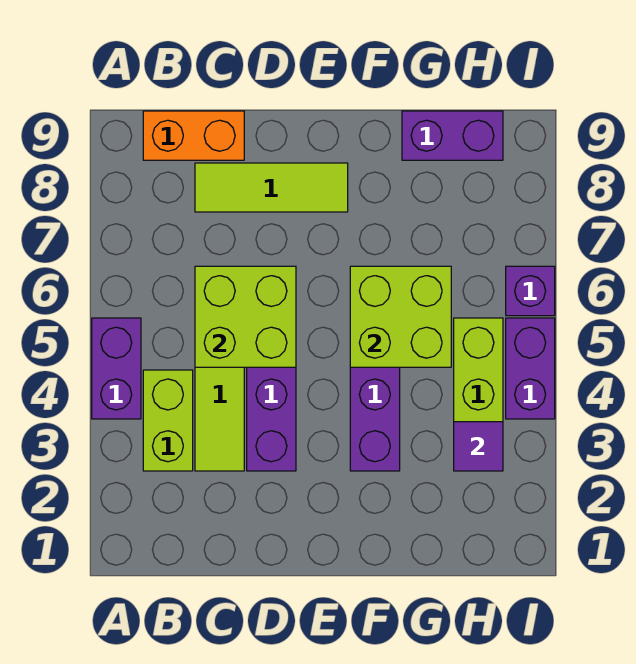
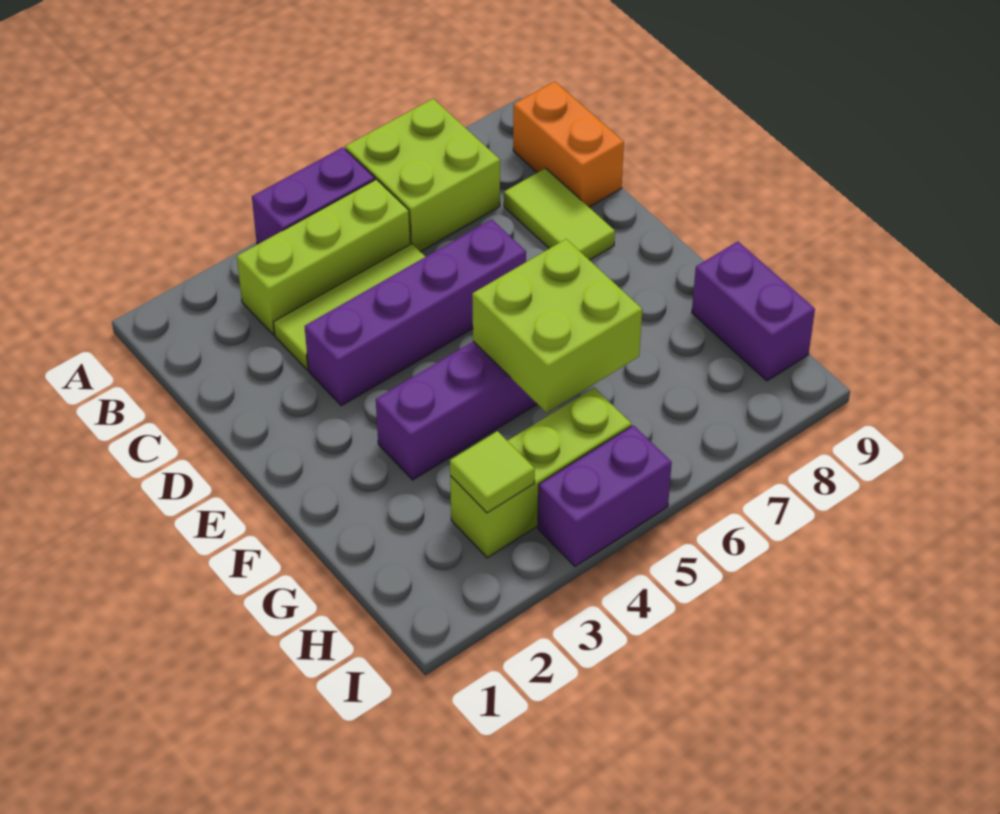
lime 1x2 brick [143,370,193,471] -> lime 1x3 brick [237,179,410,335]
lime 2x2 brick [195,266,296,367] -> lime 2x2 brick moved to [345,99,500,251]
lime 1x3 tile [195,163,348,212] -> lime 1x2 tile [504,168,615,260]
purple 1x1 tile [454,422,503,471] -> lime 1x1 tile [450,431,535,513]
purple 1x1 brick [506,266,555,316] -> none

